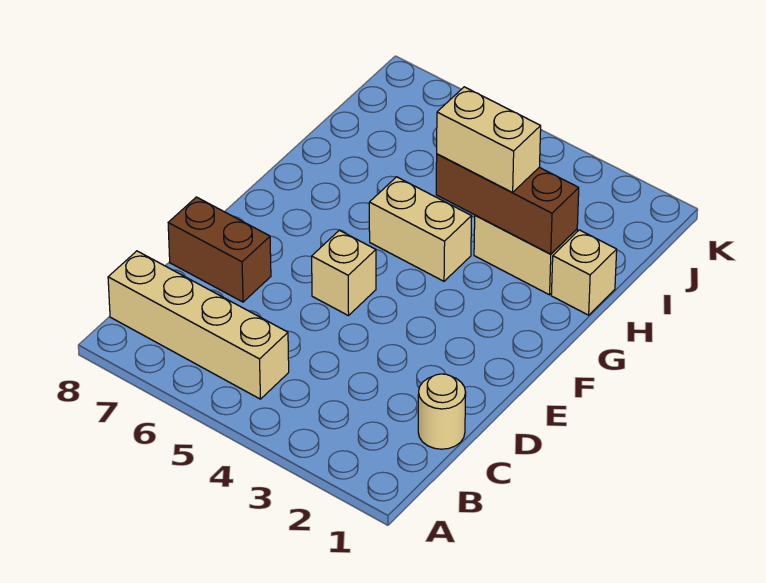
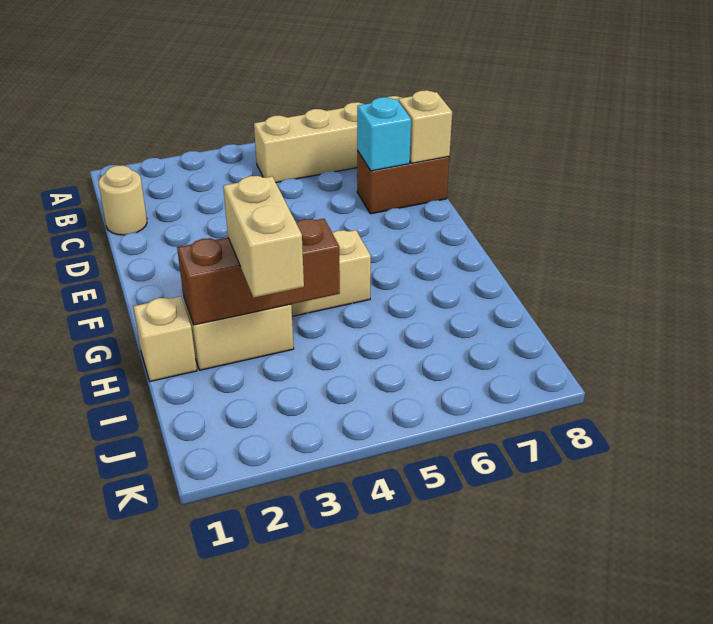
none -> cyan 1x1 brick [357,97,411,171]
tan 1x1 brick [312,230,376,316] -> tan 1x1 brick moved to [398,90,452,163]
tan 1x2 brick [437,87,541,193] -> tan 1x2 brick turned to [223,176,304,297]

